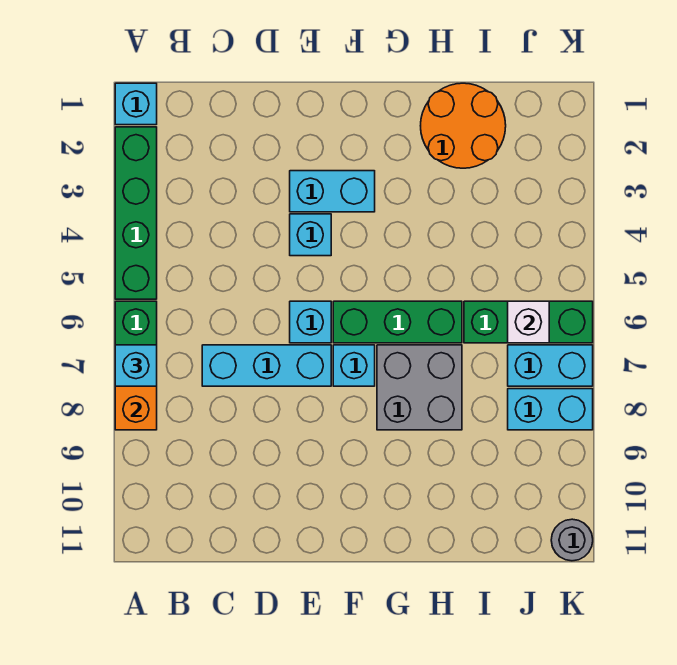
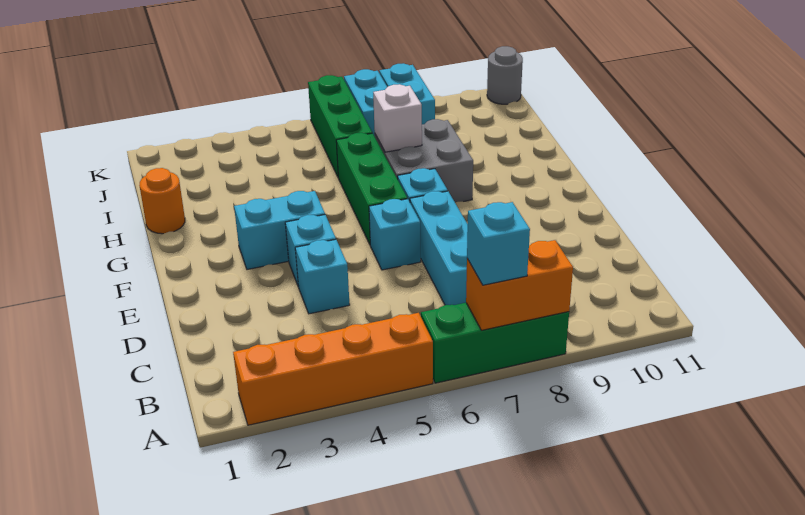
cyan 1x1 brick [115,83,157,125] -> cyan 1x1 brick moved to [295,239,350,314]
green 1x4 brick [115,127,157,299] -> orange 1x4 brick [233,313,433,425]
cyan 1x2 brick [290,171,375,212] -> cyan 1x2 brick turned to [234,191,325,270]
orange 2x2 round brick [421,83,506,168] -> orange 1x1 round brick [139,168,185,234]
white 1x1 brick [508,301,549,343] -> white 1x1 brick moved to [373,84,422,152]

